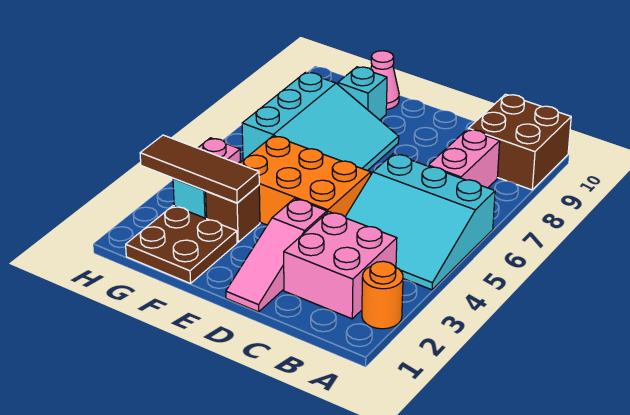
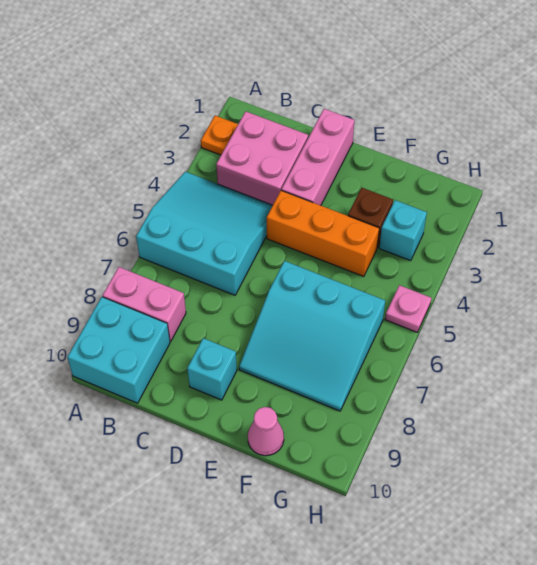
orange 1x1 round brick [362,261,403,329] -> orange 1x1 plate [201,116,238,155]
brown 2x2 brick [468,94,571,190] -> cyan 2x2 brick [68,297,170,403]
pink 1x2 brick [428,129,500,188] -> pink 1x2 brick turned to [103,267,186,341]
pink 1x3 slope [226,199,327,312] -> pink 1x3 brick [281,109,354,205]
orange 2x3 brick [239,136,371,225] -> orange 1x3 brick [267,191,379,277]
cyan 3x3 slope [242,72,399,171] -> cyan 3x3 slope turned to [239,261,385,411]
brown 2x2 plate [126,206,237,283] -> none
brown 1x3 tile [140,135,259,203] -> none
cyan 1x1 brick [338,67,387,120] -> cyan 1x1 brick moved to [187,338,237,400]

